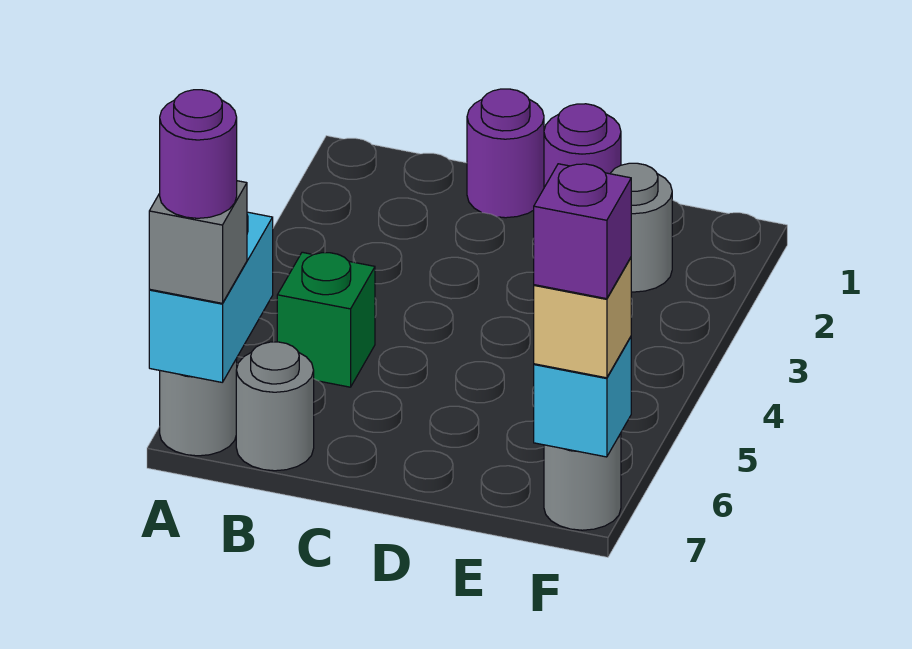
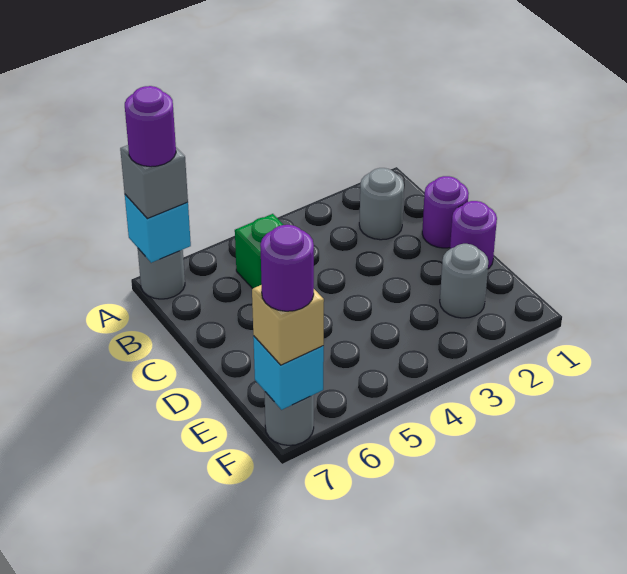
cyan 1x2 brick [149,212,273,382] -> cyan 1x1 brick [125,195,191,263]
grey 1x1 round brick [236,342,314,471] -> grey 1x1 round brick moved to [359,168,404,240]
purple 1x1 brick [534,164,631,299] -> purple 1x1 round brick [260,225,314,311]

